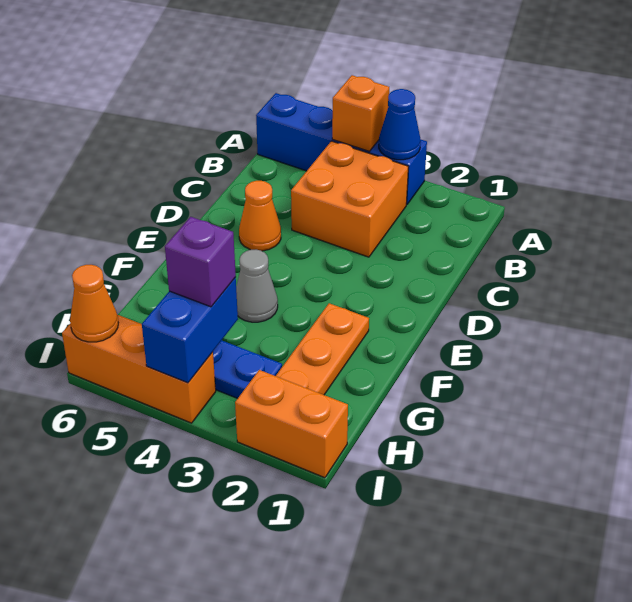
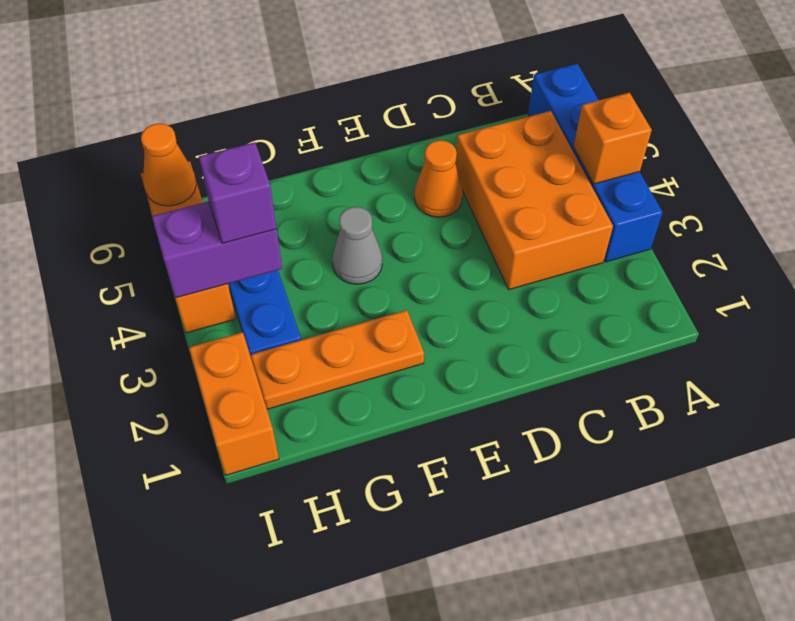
blue 1x1 cone [379,89,421,160] -> none
orange 2x2 brick [291,141,408,257] -> orange 2x3 brick [455,111,613,290]
blue 1x2 brick [142,277,238,383] -> purple 1x2 brick [152,201,282,298]

